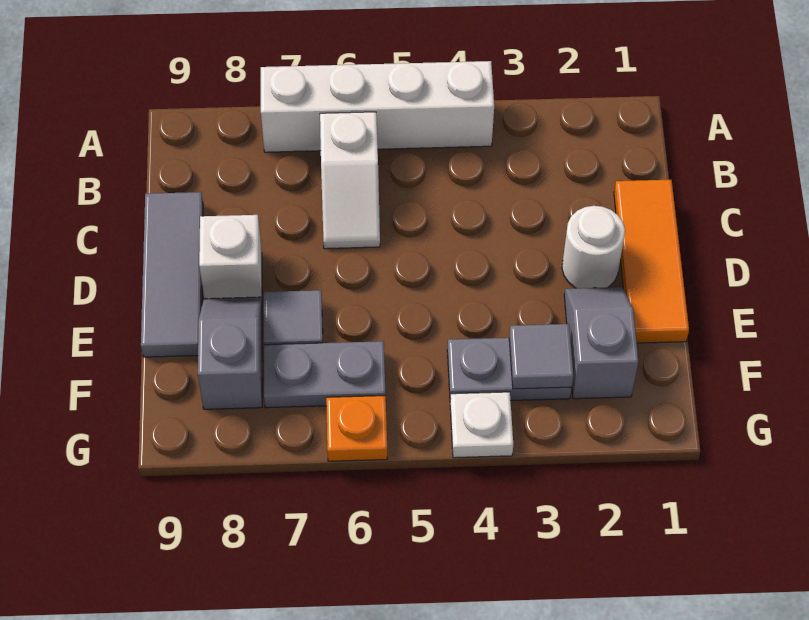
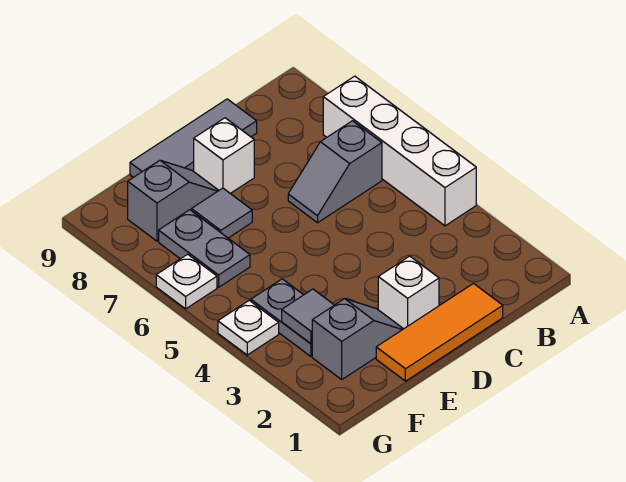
white 1x2 slope [320,112,380,249] -> grey 1x2 slope [288,121,382,223]
white 1x1 round brick [562,206,625,288] -> white 1x1 brick [378,256,439,329]
orange 1x1 plate [326,396,387,461] -> white 1x1 plate [156,254,217,309]

